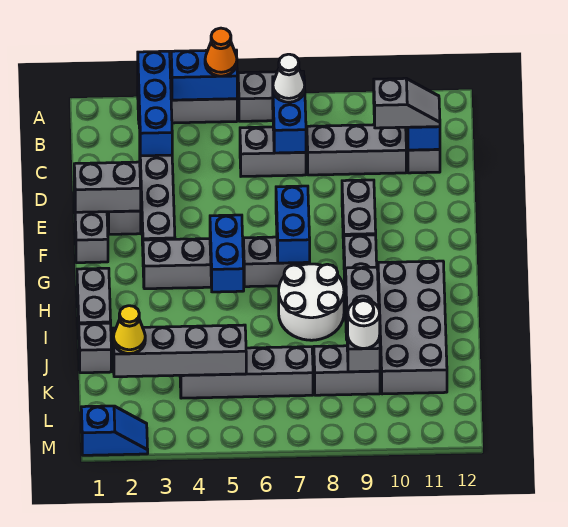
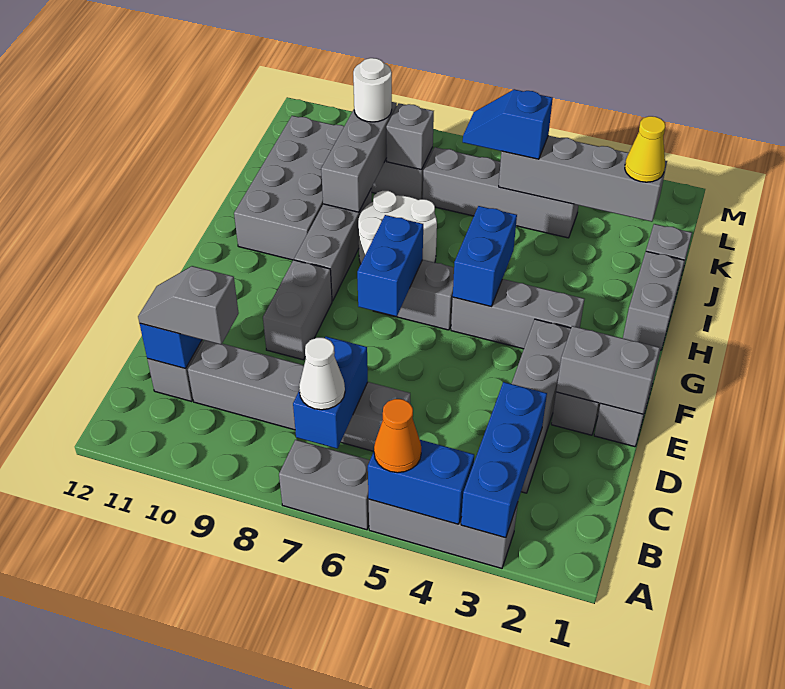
none -> grey 1x1 brick [386,103,434,170]
blue 1x2 slope [81,406,148,455] -> blue 1x2 slope moved to [463,89,553,159]

